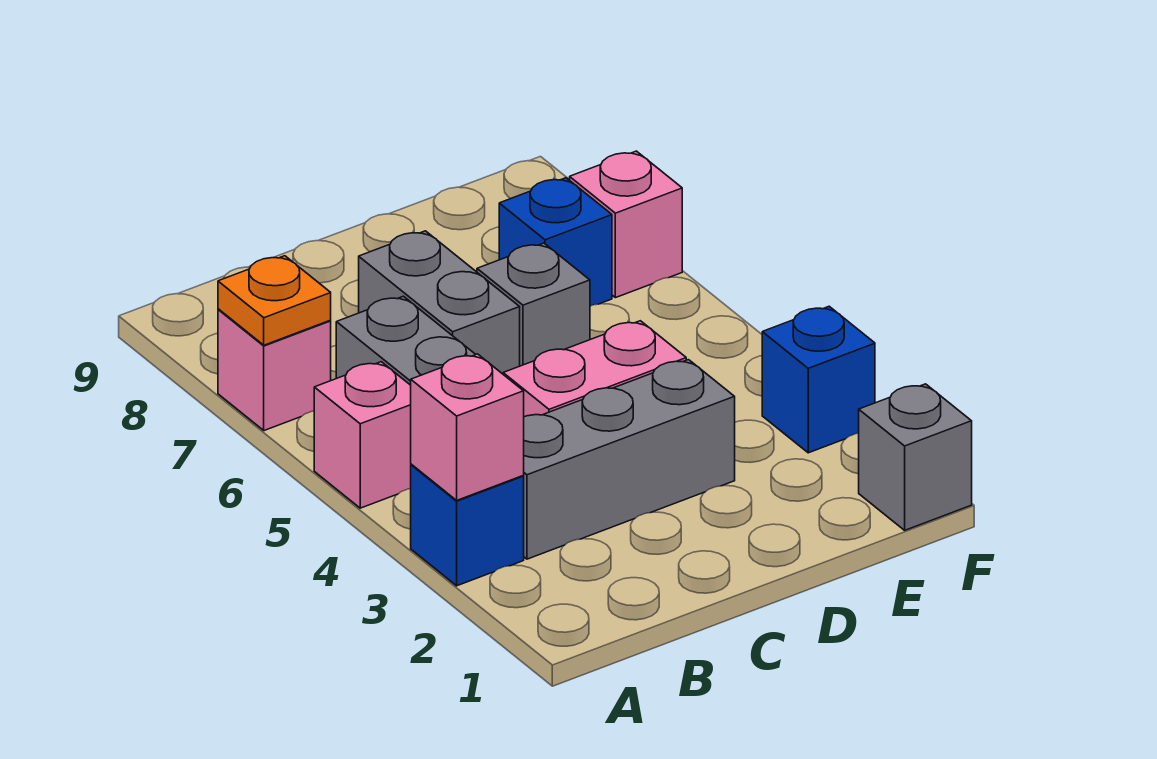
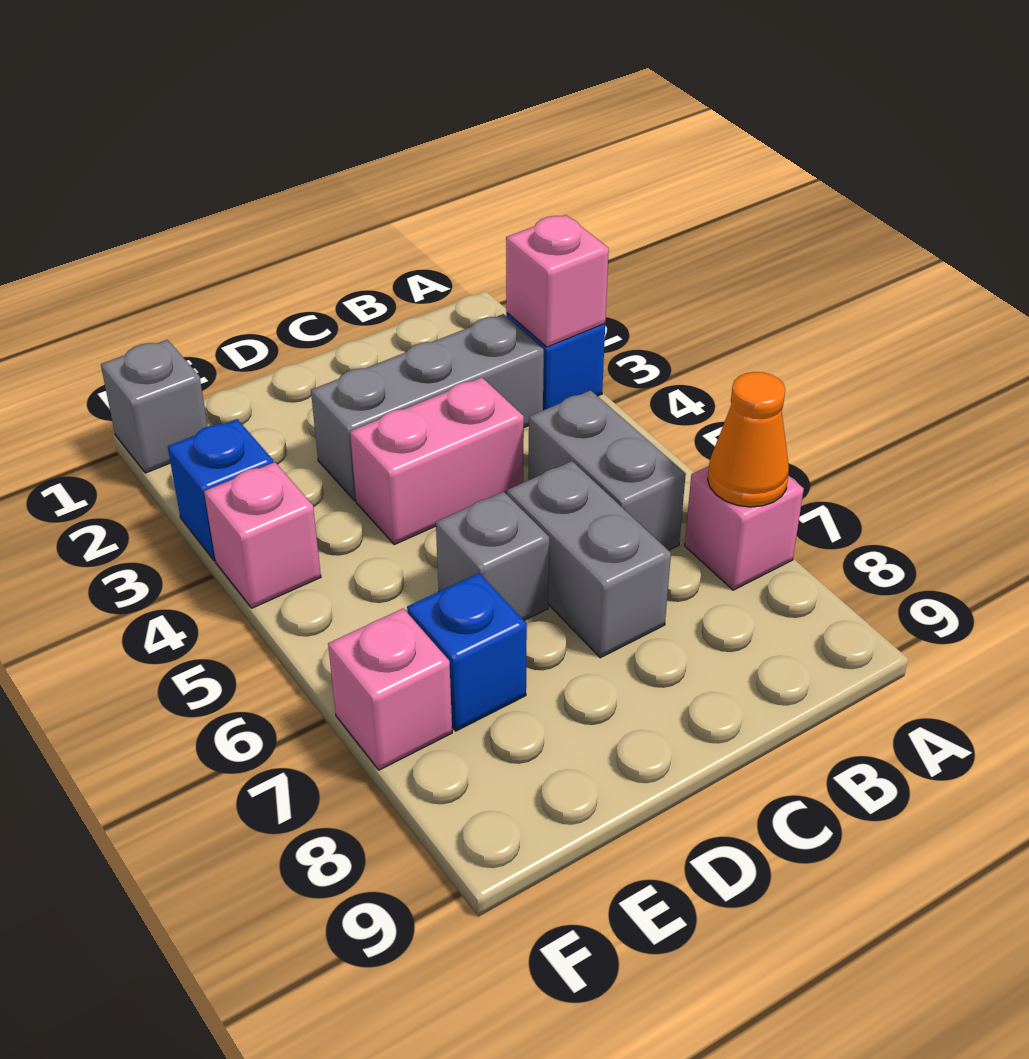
pink 1x1 brick [314,362,411,508] -> pink 1x1 brick moved to [204,462,321,608]
orange 1x1 plate [218,256,331,345] -> orange 1x1 cone [708,372,789,507]

